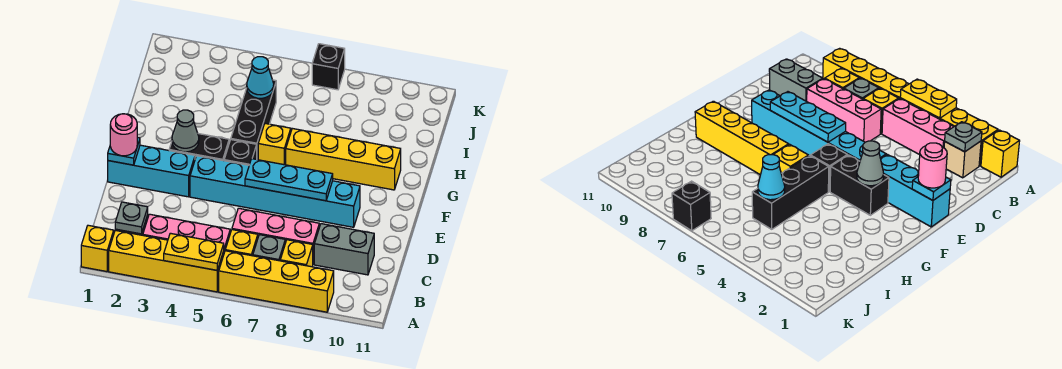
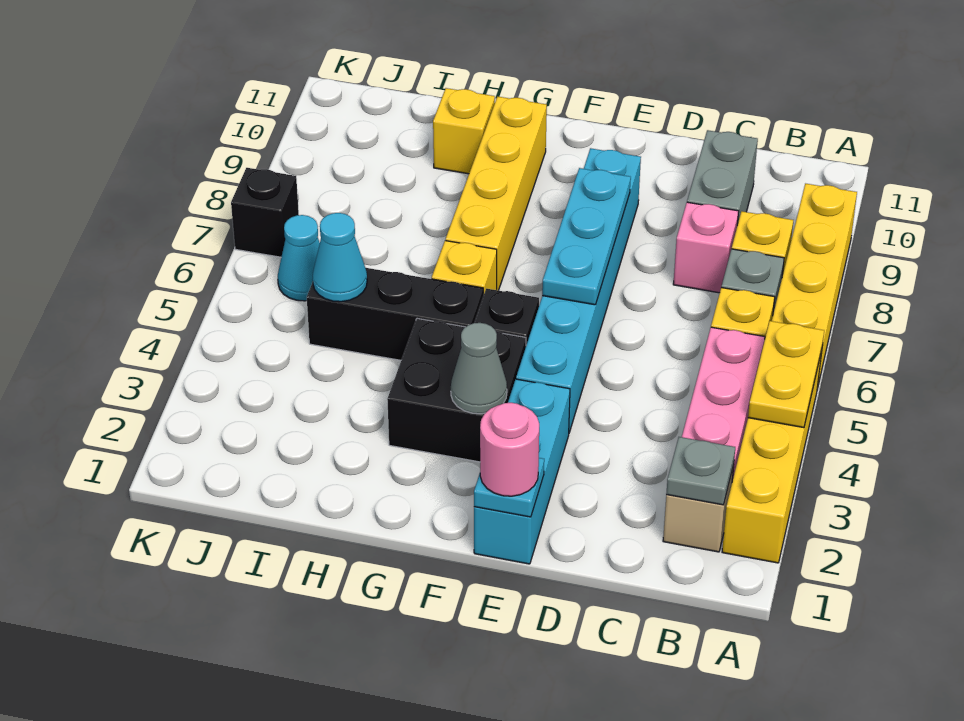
yellow 1x1 brick [81,225,114,272] -> yellow 1x1 brick moved to [433,88,495,174]
pink 1x3 brick [232,208,319,264] -> pink 1x1 brick [673,202,739,293]
black 1x2 brick [169,134,229,161] -> black 2x2 brick [387,319,526,462]
none -> cyan 1x1 cone [278,215,320,301]

